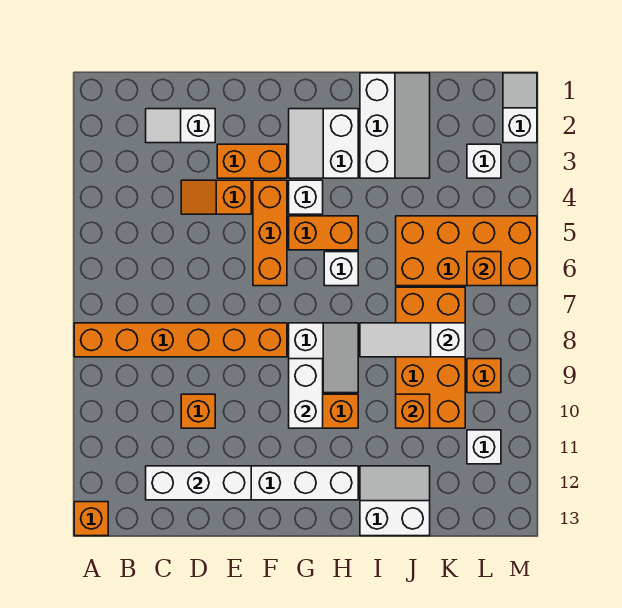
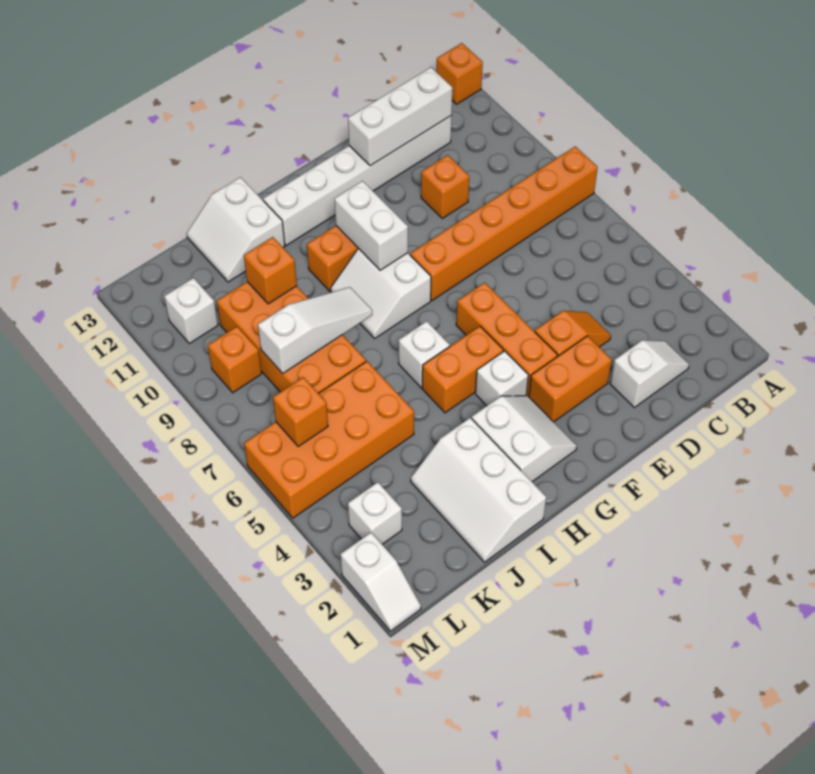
white 2x2 slope [360,466,430,536] -> white 2x2 slope turned to [187,177,285,282]

